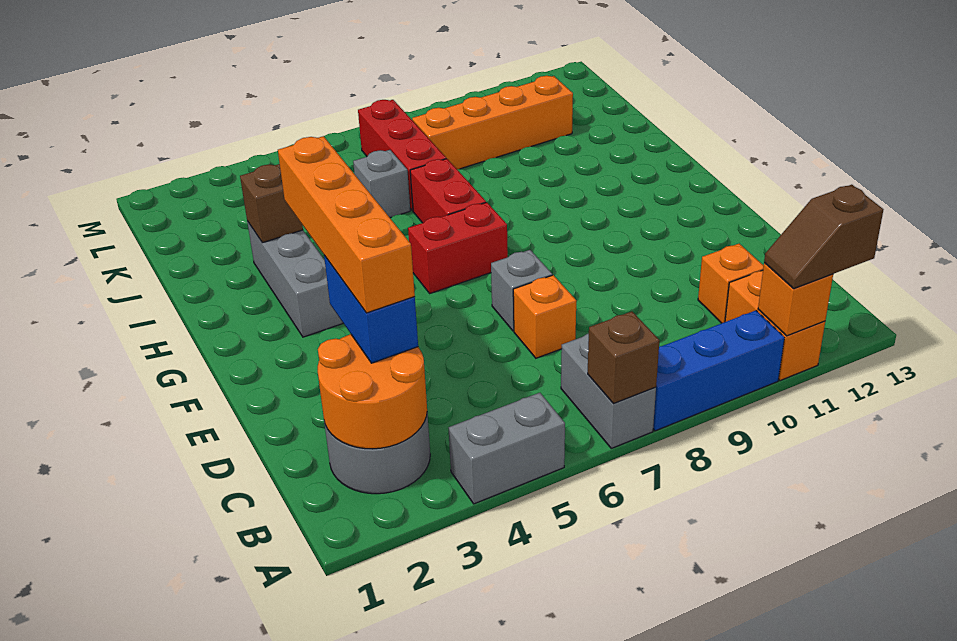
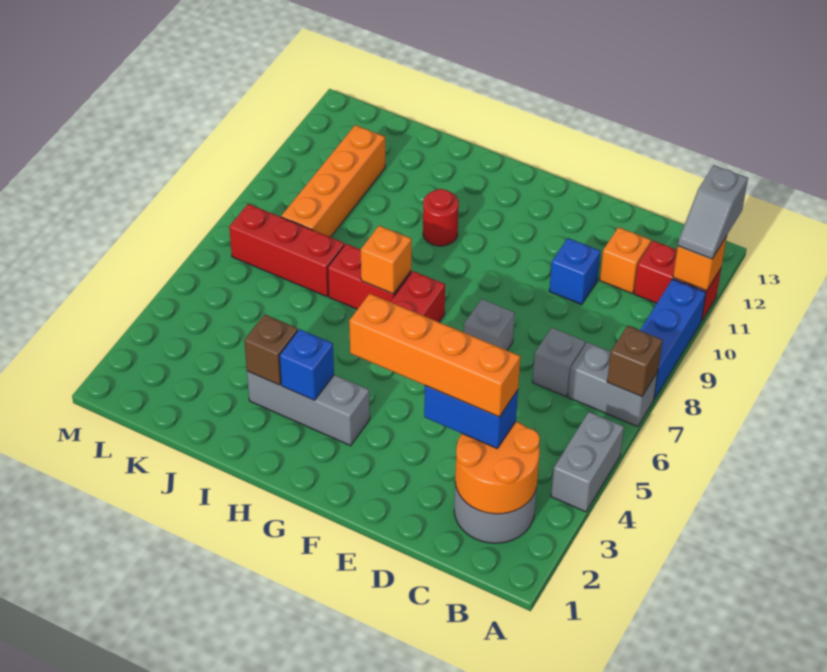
orange 1x2 brick [725,270,825,381] -> red 1x2 brick [634,241,721,321]
brown 1x2 slope [764,185,884,289] -> grey 1x2 slope [678,165,748,259]
orange 1x1 brick [513,275,576,358] -> orange 1x1 brick moved to [361,226,412,294]
none -> blue 1x1 brick [549,238,600,305]
none -> blue 1x1 brick [279,329,334,400]
none -> red 1x1 round brick [423,189,459,246]
grey 1x1 brick [353,150,410,218] -> grey 1x1 brick moved to [532,328,585,397]

